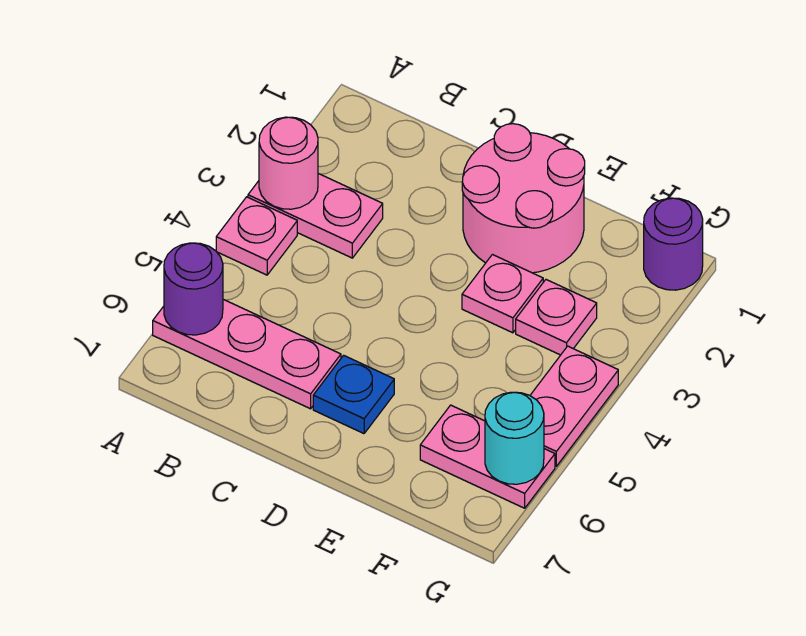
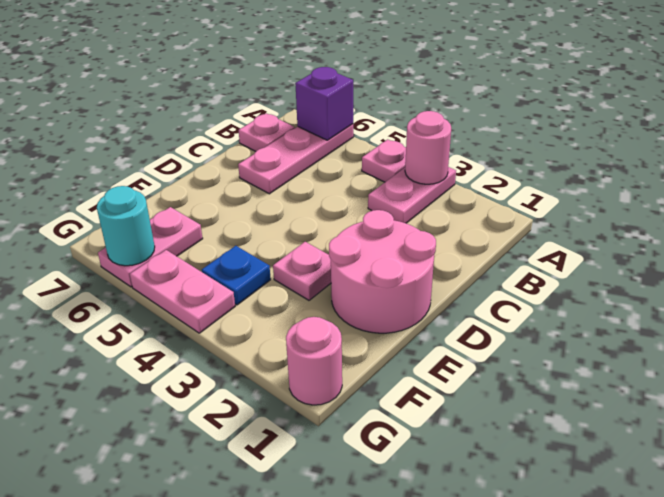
purple 1x1 round brick [164,243,223,335] -> purple 1x1 brick [295,67,353,140]
blue 1x1 plate [313,355,394,434] -> blue 1x1 plate moved to [202,246,271,305]
pink 1x1 plate [516,280,597,355] -> pink 1x1 plate moved to [239,113,295,151]
purple 1x1 round brick [644,198,703,290] -> pink 1x1 round brick [286,317,342,405]

